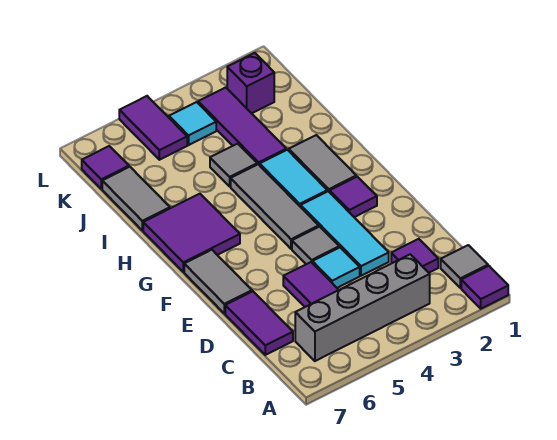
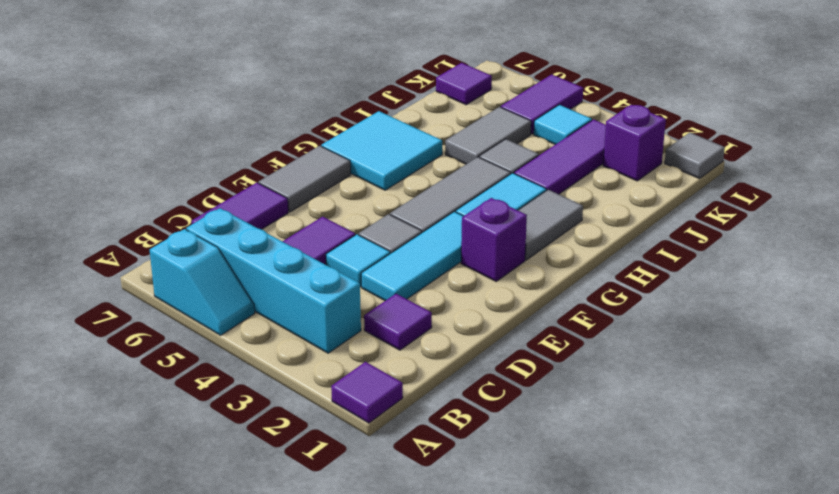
none -> cyan 1x2 slope [150,229,255,335]
grey 1x1 tile [441,245,488,288] -> grey 1x1 tile moved to [665,133,725,179]
grey 1x4 brick [295,254,430,361] -> cyan 1x4 brick [186,208,361,353]
purple 1x1 tile [330,177,377,217] -> purple 1x1 brick [461,198,527,281]
purple 2x2 tile [143,194,240,272] -> cyan 2x2 tile [321,111,442,190]
grey 1x2 tile [102,167,170,230] -> grey 1x2 tile moved to [445,107,531,164]

